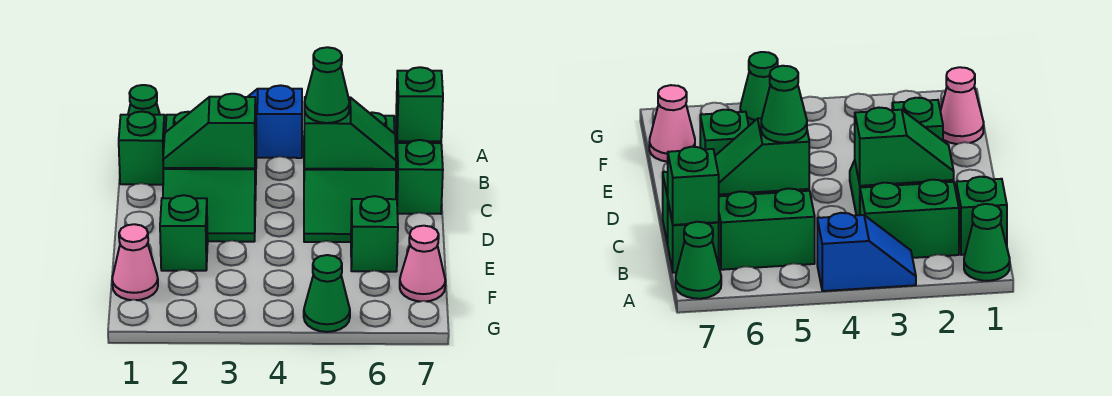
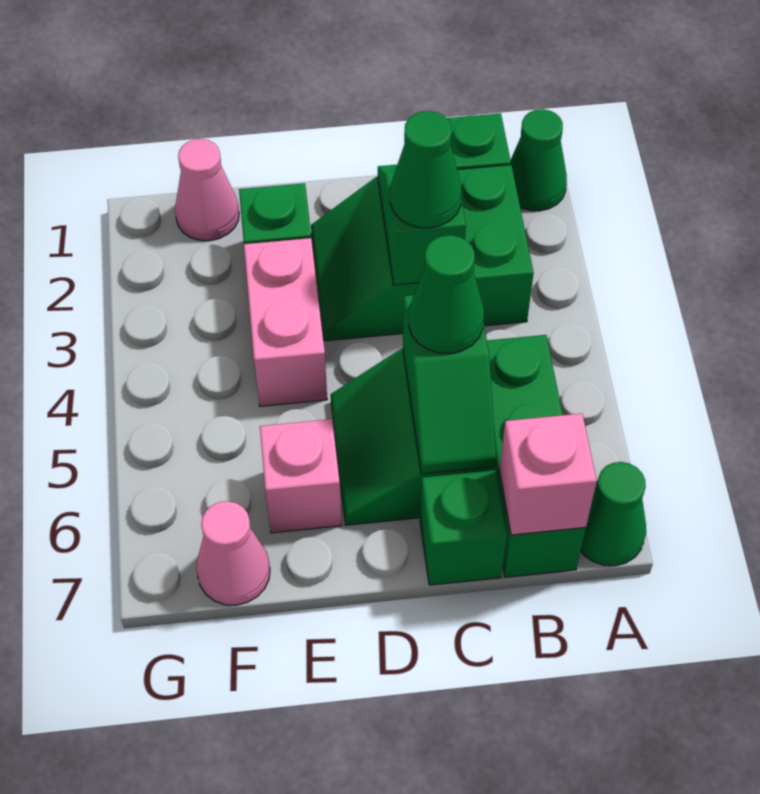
blue 1x2 slope [248,85,302,158] -> none
green 1x1 brick [396,67,443,141] -> pink 1x1 brick [499,413,597,535]
none -> pink 1x2 brick [244,238,327,406]
green 1x1 brick [351,196,398,272] -> pink 1x1 brick [260,419,342,533]
green 1x1 cone [304,255,350,332] -> green 1x1 cone moved to [390,111,462,228]

